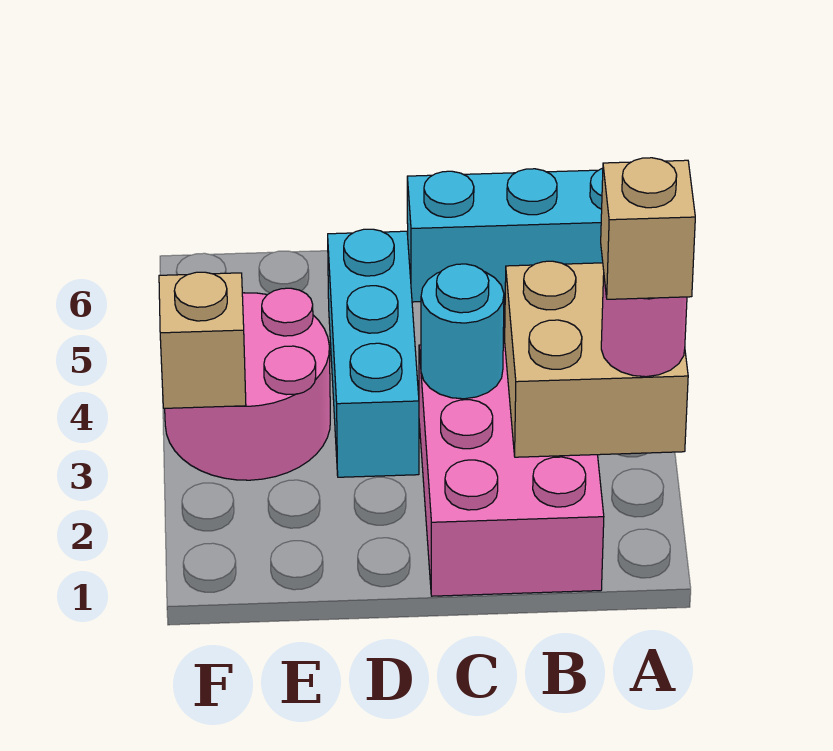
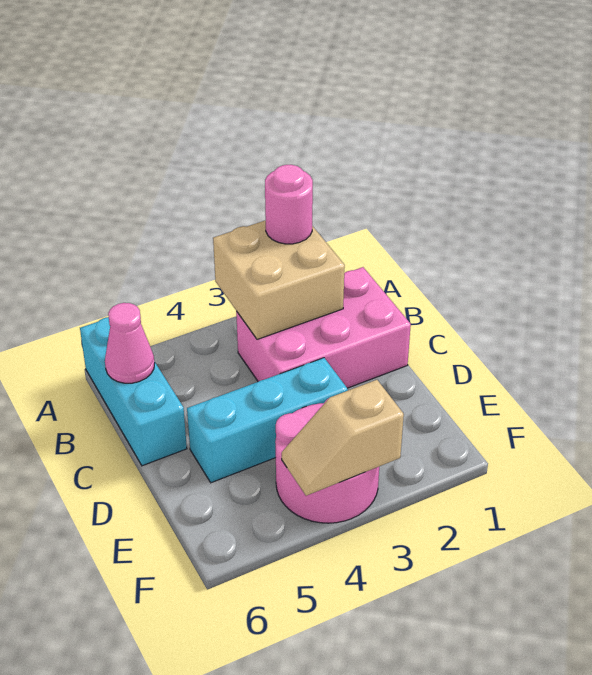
tan 1x1 brick [601,158,695,299] -> none
none -> pink 1x1 cone [105,303,155,383]
cyan 1x1 round brick [421,264,504,399] -> none

